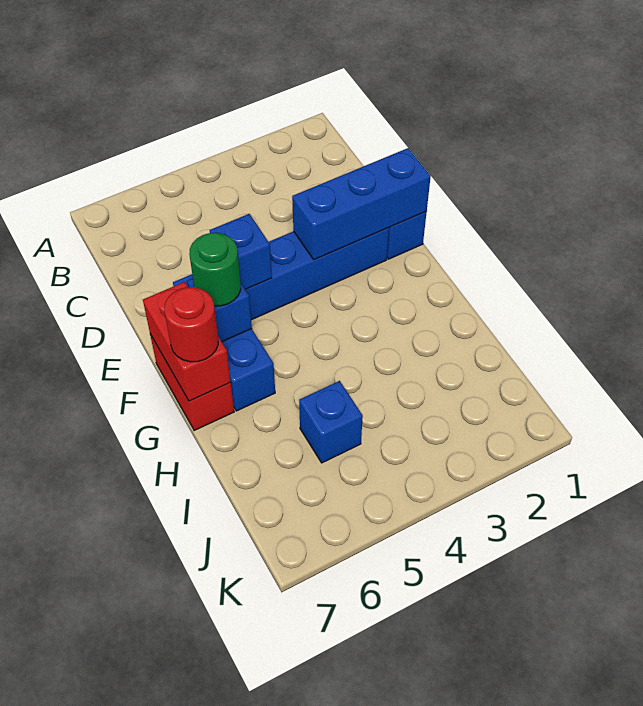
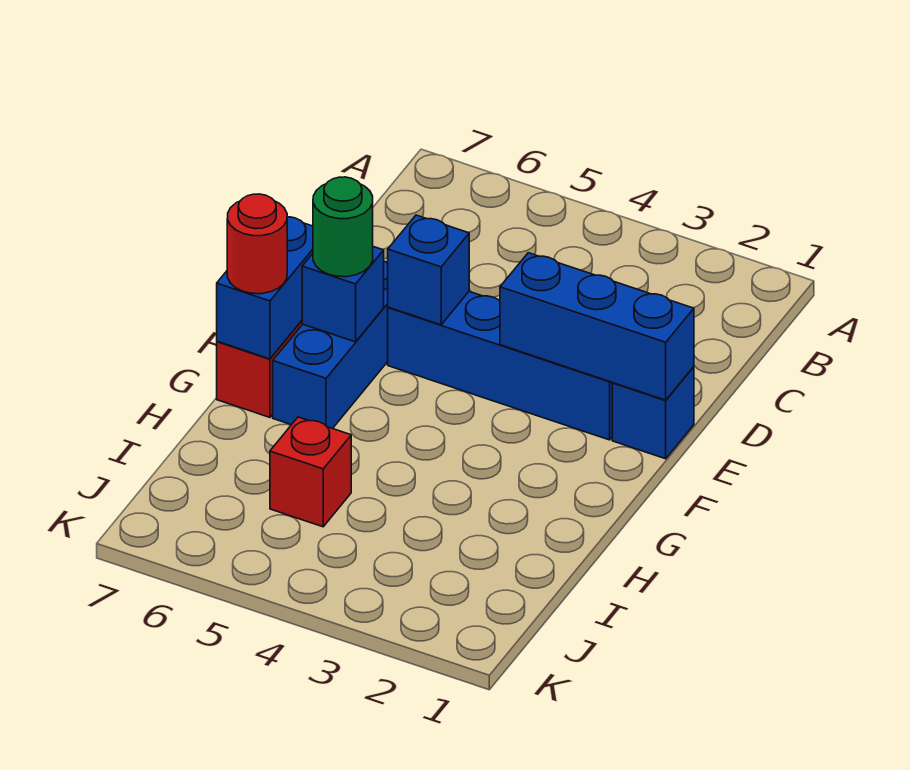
red 1x2 brick [143,282,231,401] -> blue 1x2 brick [217,217,313,359]
blue 1x1 brick [299,381,363,463] -> red 1x1 brick [270,417,351,527]

